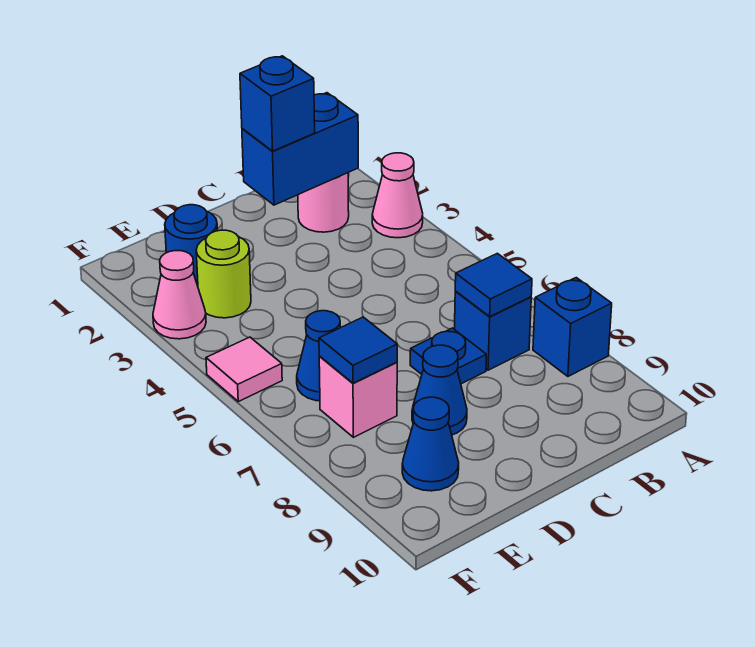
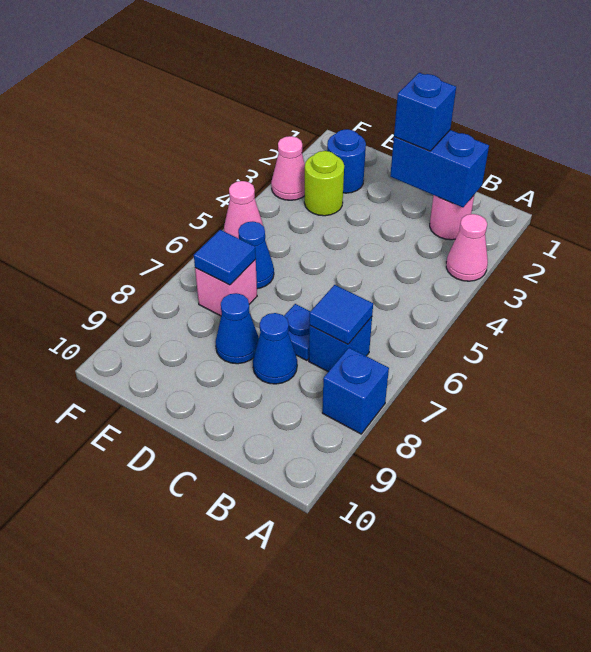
blue 1x1 cone [402,397,459,491] -> blue 1x1 cone moved to [253,313,297,384]
pink 1x1 tile [206,337,282,402] -> pink 1x1 cone [224,181,263,238]

